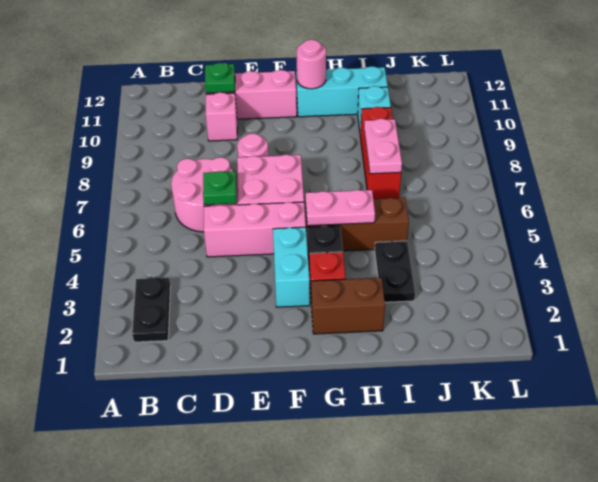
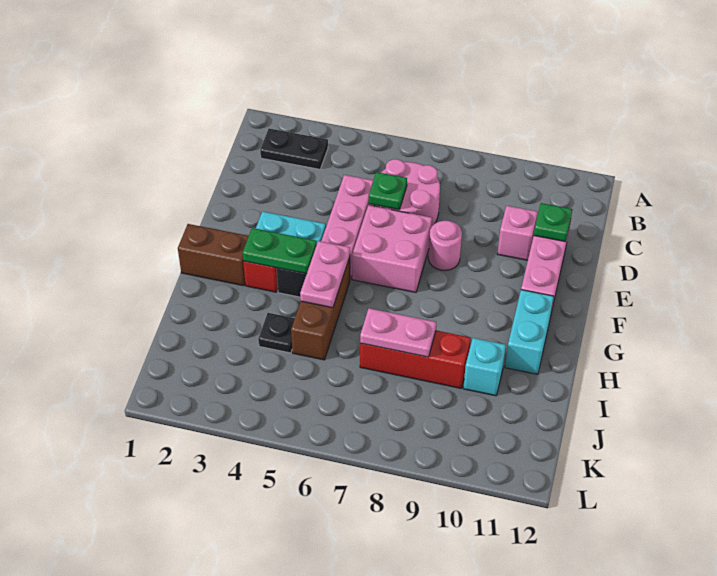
brown 1x2 brick [311,278,385,334] -> brown 1x2 brick turned to [178,224,249,286]
none -> green 1x2 plate [243,228,317,274]
cyan 1x3 brick [296,66,388,117] -> cyan 1x2 brick [505,290,554,374]
pink 1x1 round brick [297,40,326,89] -> none
black 1x2 plate [375,241,415,302] -> black 1x1 plate [258,313,295,353]

